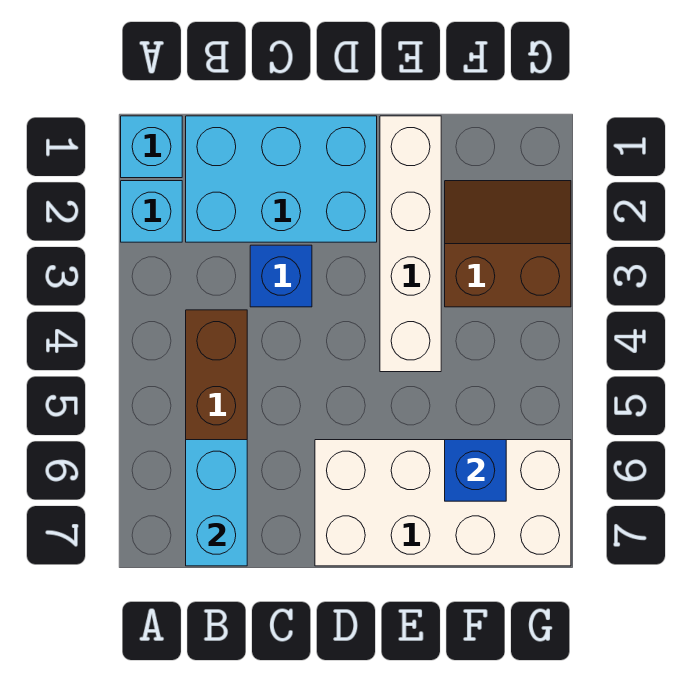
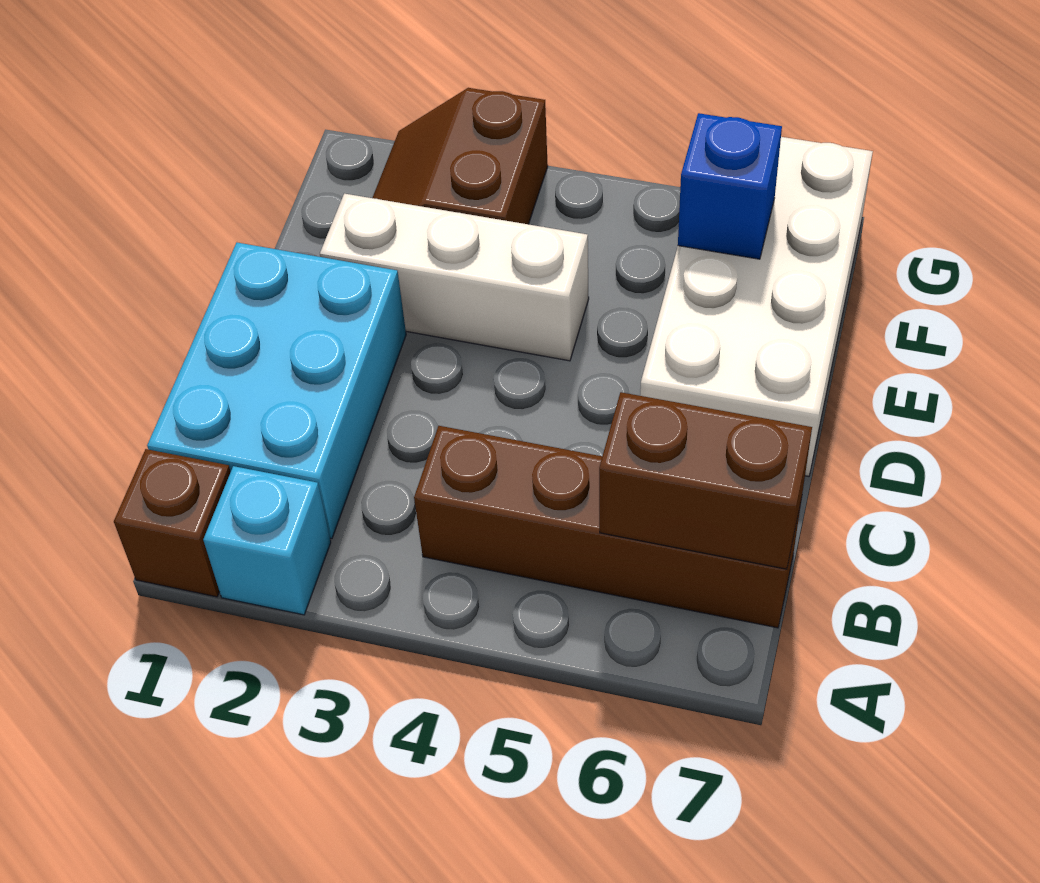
cyan 1x1 brick [121,116,182,178] -> brown 1x1 brick [114,449,231,597]
cyan 1x2 brick [186,440,247,566] -> brown 1x2 brick [599,392,812,569]
blue 1x1 brick [250,245,312,307] -> none
white 1x4 brick [380,116,441,372] -> white 1x3 brick [320,194,589,361]

